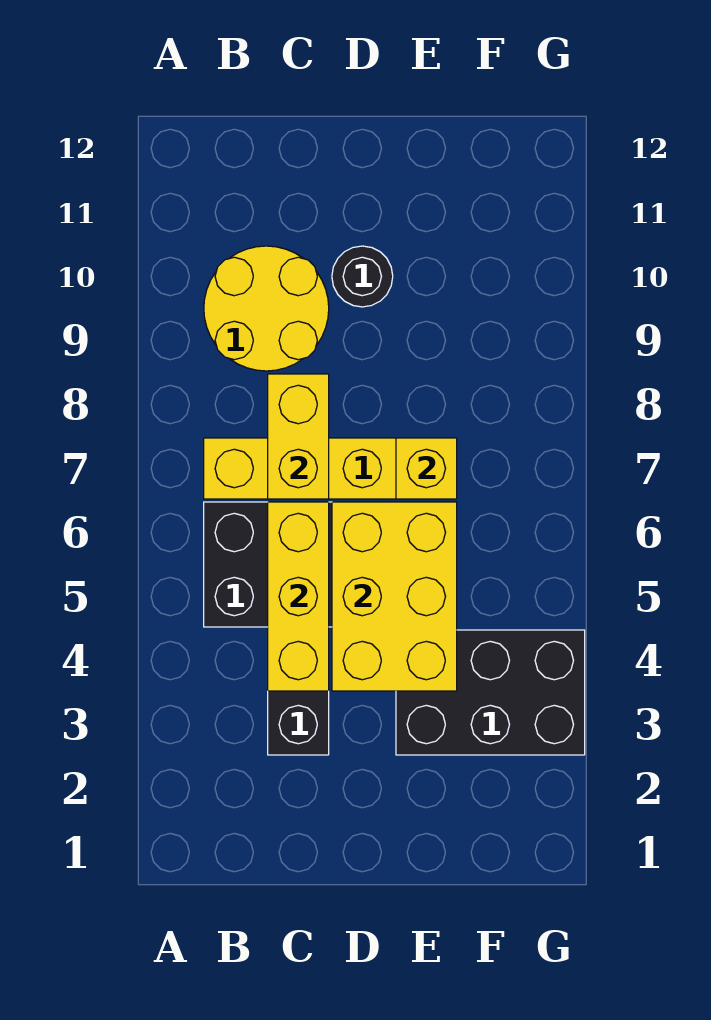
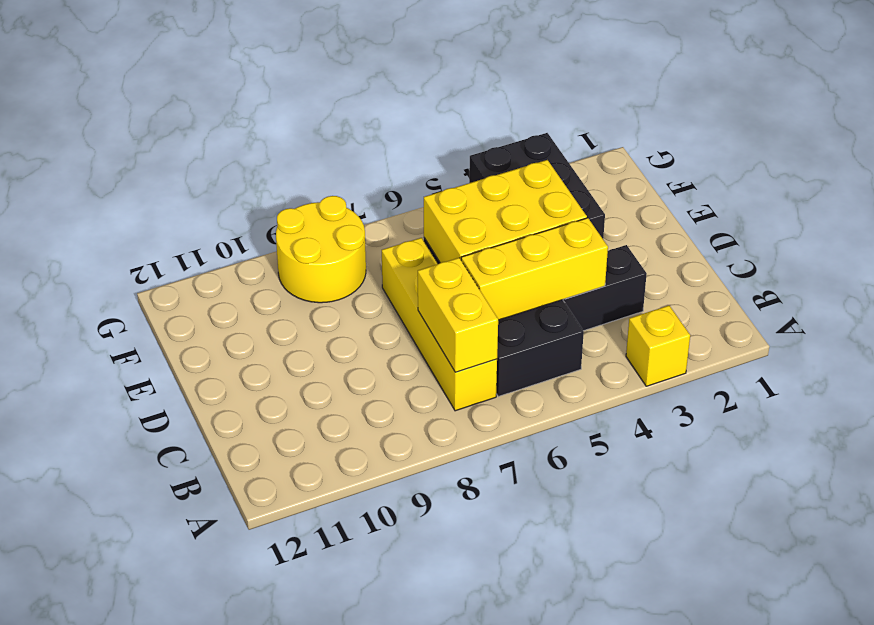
yellow 2x2 round brick [204,246,329,371] -> yellow 2x2 round brick moved to [276,196,366,303]
yellow 1x2 brick [268,374,329,499] -> yellow 1x2 brick turned to [418,258,498,372]
black 1x1 round brick [332,246,393,307] -> none
yellow 1x1 brick [396,438,457,499] -> yellow 1x1 brick moved to [626,306,690,386]

